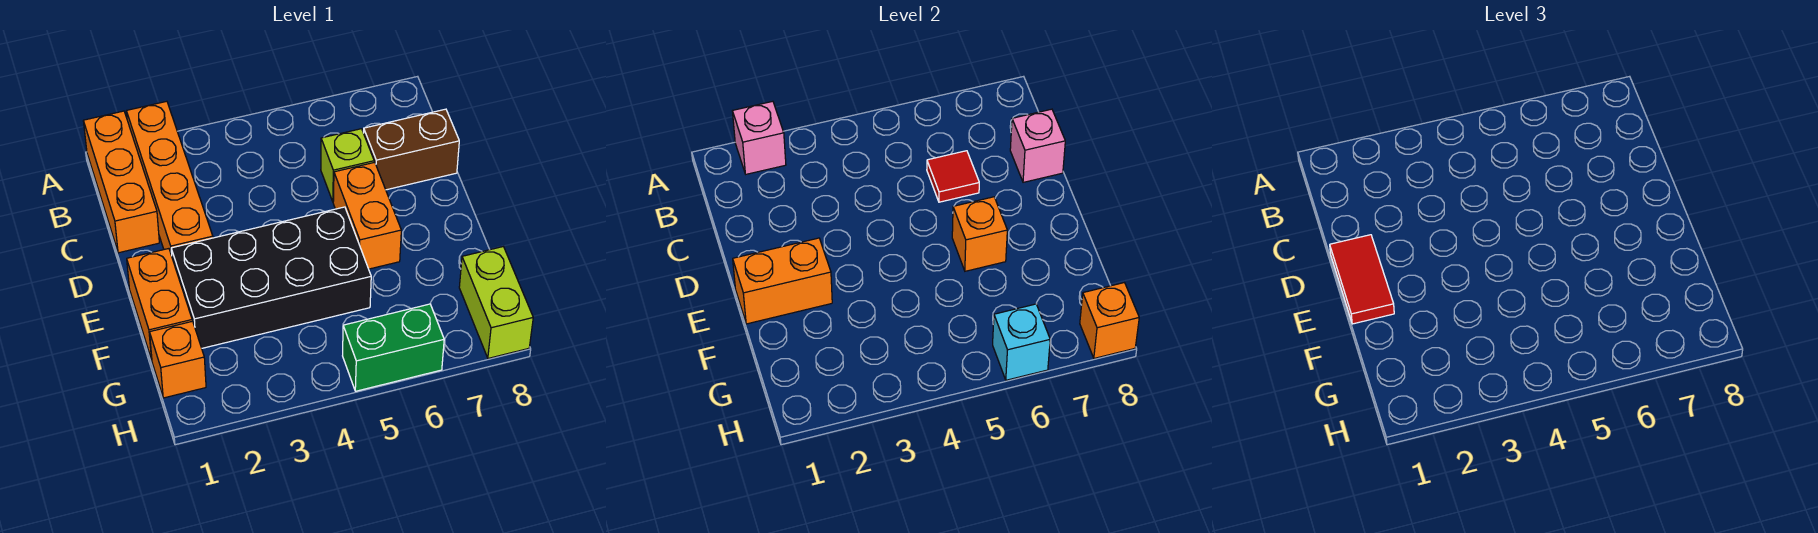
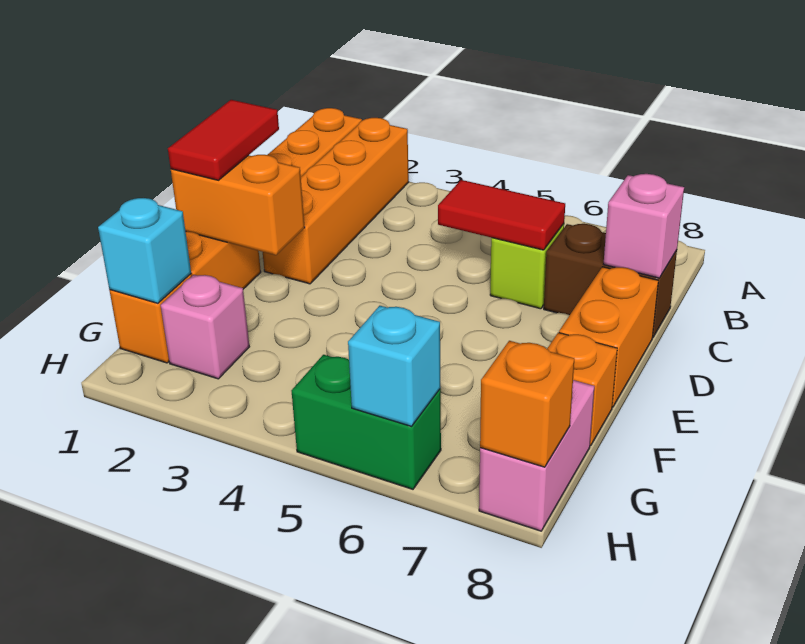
pink 1x1 brick [732,101,786,174] -> pink 1x1 brick moved to [161,275,249,379]
red 1x1 tile [927,151,979,202] -> red 1x2 tile [438,180,565,250]
orange 1x2 brick [333,162,401,269] -> orange 1x2 brick moved to [559,267,658,407]
black 2x4 brick [171,207,371,348] -> none
orange 1x1 brick [952,197,1007,271] -> orange 1x1 brick moved to [547,333,617,446]
none -> cyan 1x1 brick [98,198,191,303]
lime 1x2 brick [459,247,533,358] -> pink 1x2 brick [479,380,594,531]

